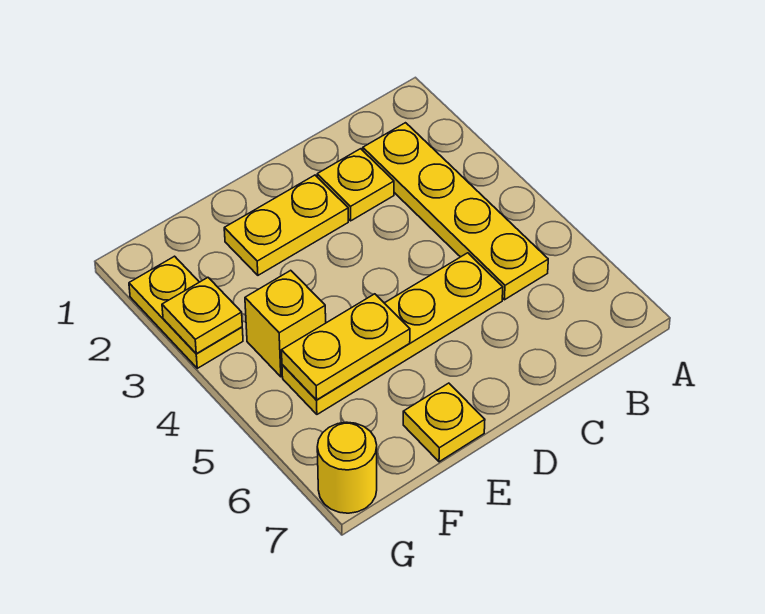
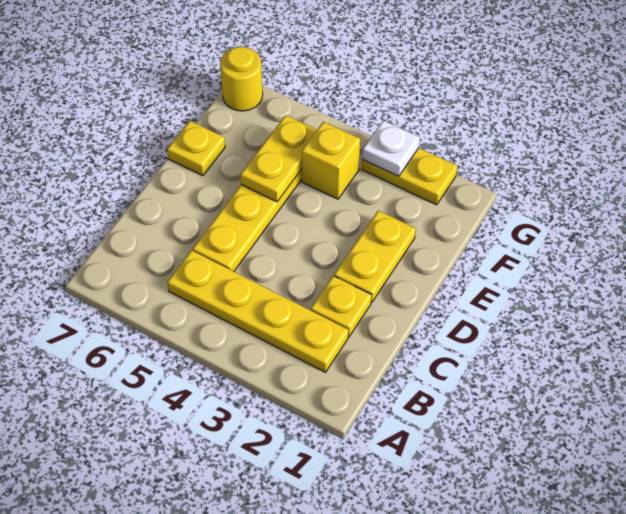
yellow 1x1 plate [162,278,242,354] -> white 1x1 plate [362,120,420,176]

